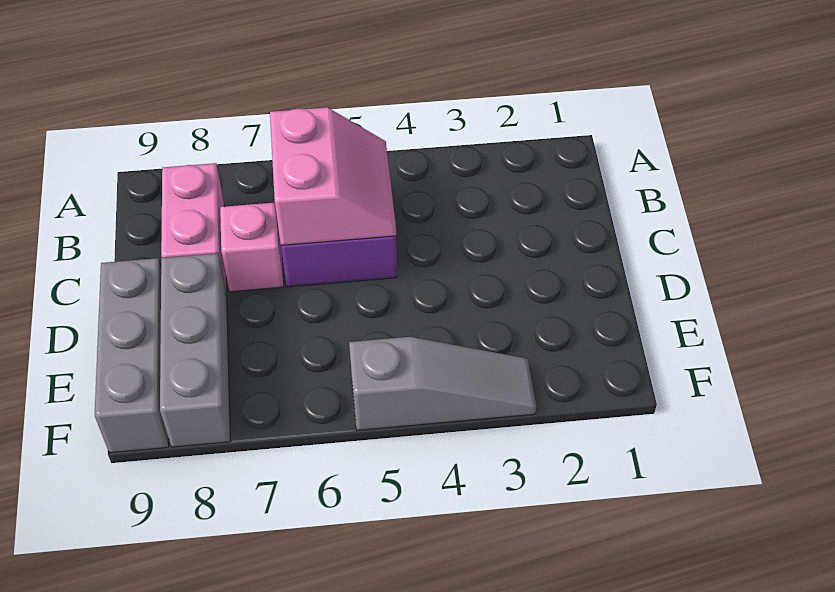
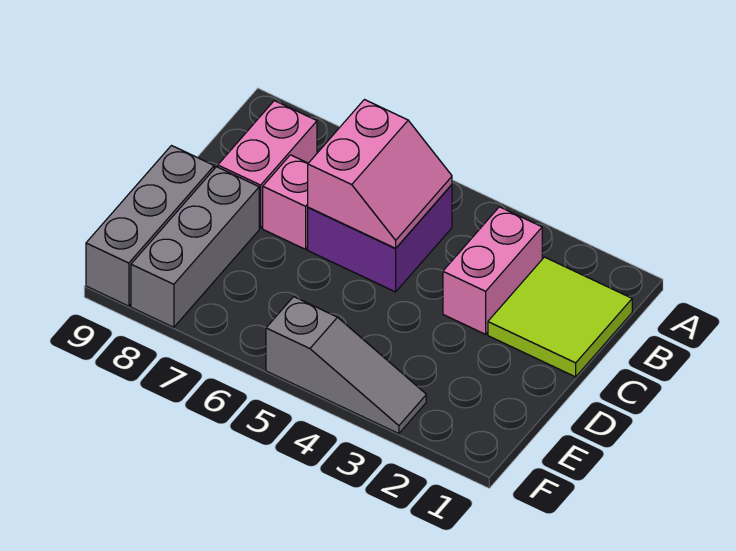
none -> lime 2x2 tile [488,257,632,377]
none -> pink 1x2 brick [443,207,542,334]

